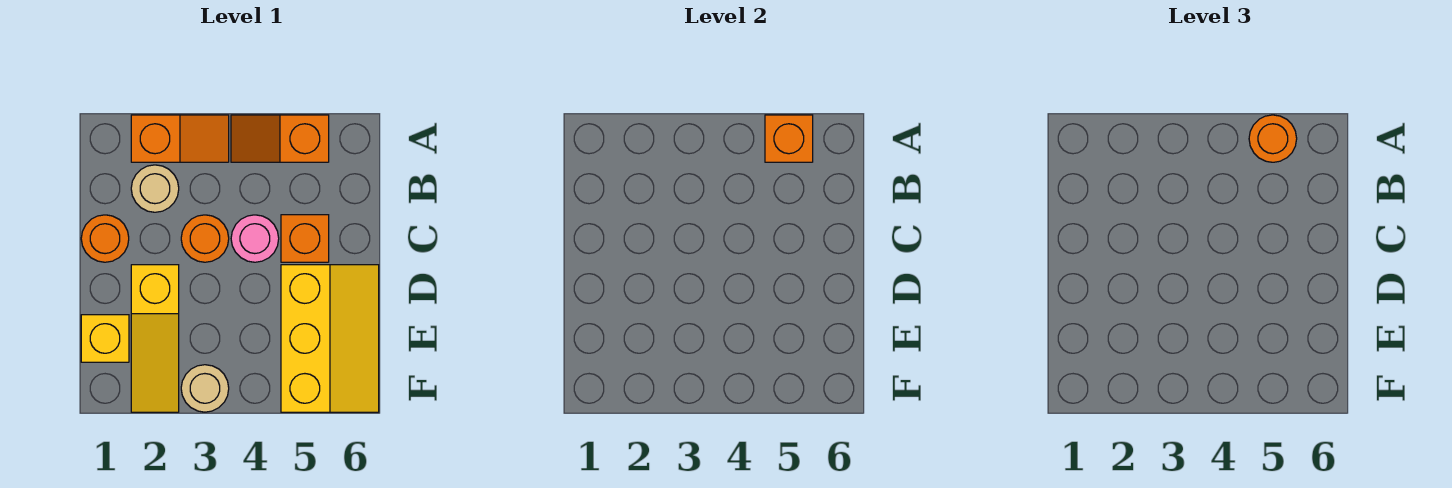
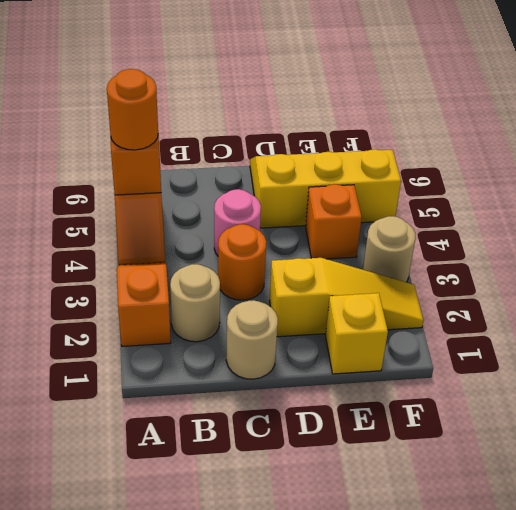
orange 1x1 round brick [81,215,129,262] -> tan 1x1 round brick [226,300,278,379]
orange 1x1 brick [281,215,329,262] -> orange 1x1 brick moved to [306,184,362,259]

